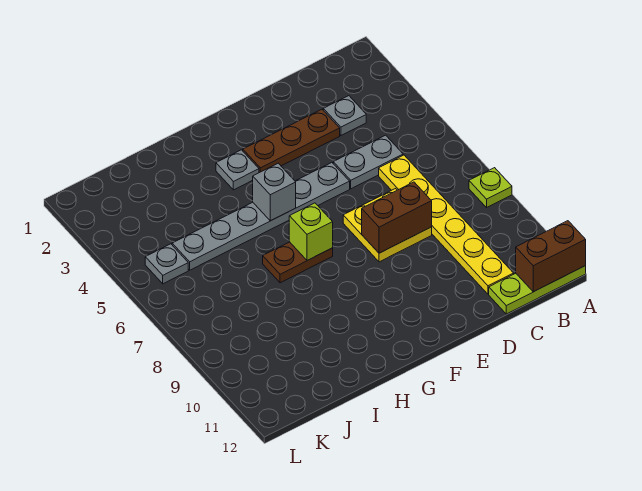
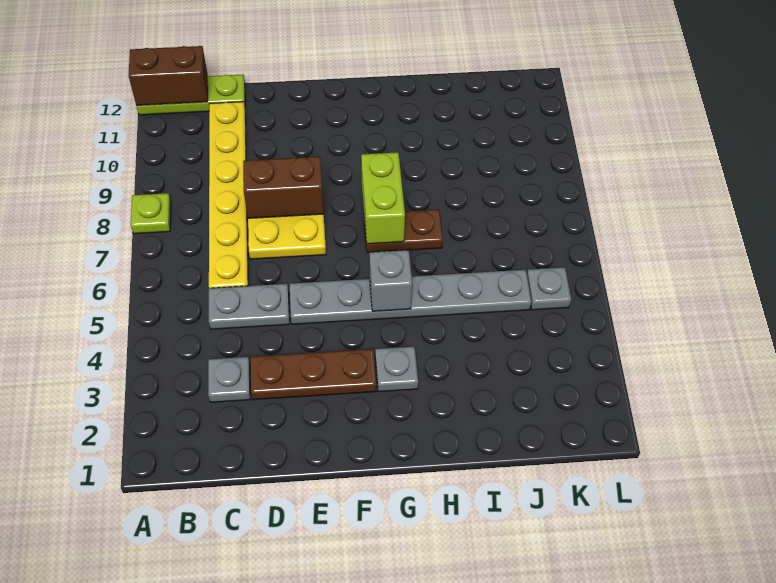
lime 1x1 brick [289,203,333,260] -> lime 1x2 brick [361,152,405,244]

